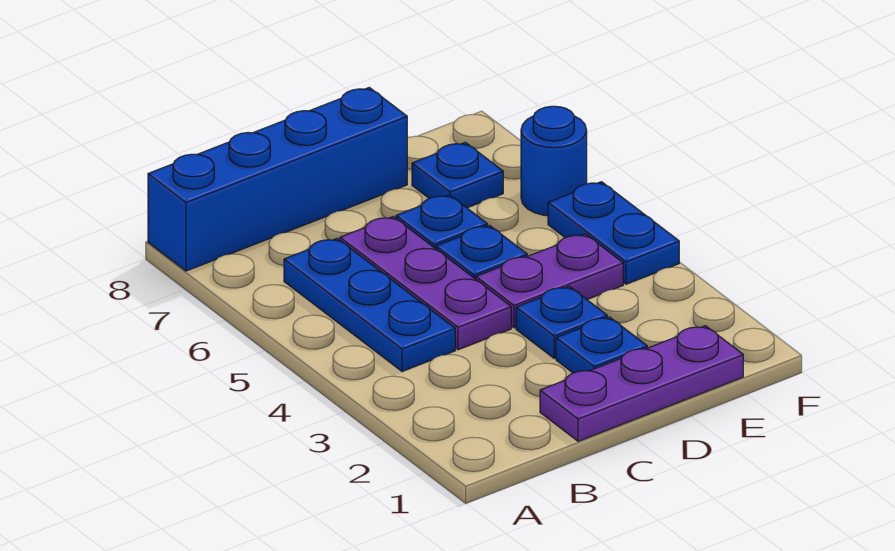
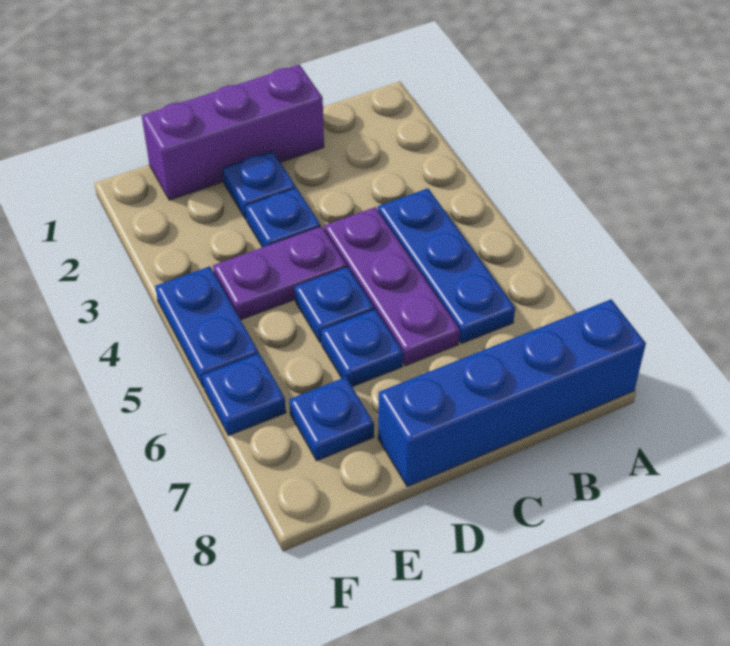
purple 1x3 plate [540,326,743,441] -> purple 1x3 brick [142,65,324,200]
blue 1x1 round brick [521,106,587,216] -> blue 1x1 plate [202,354,286,436]

